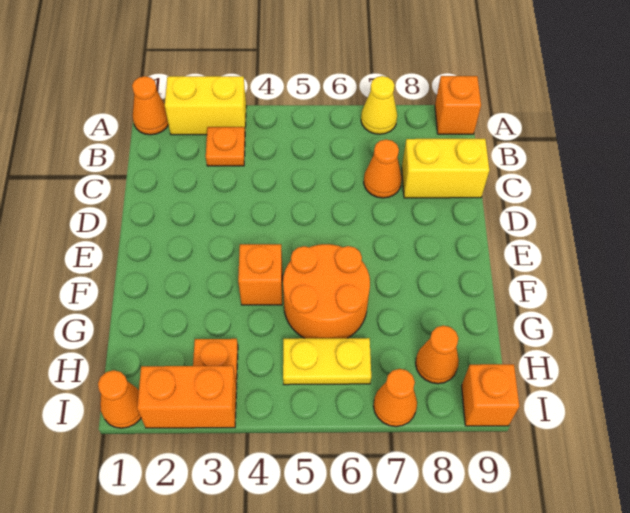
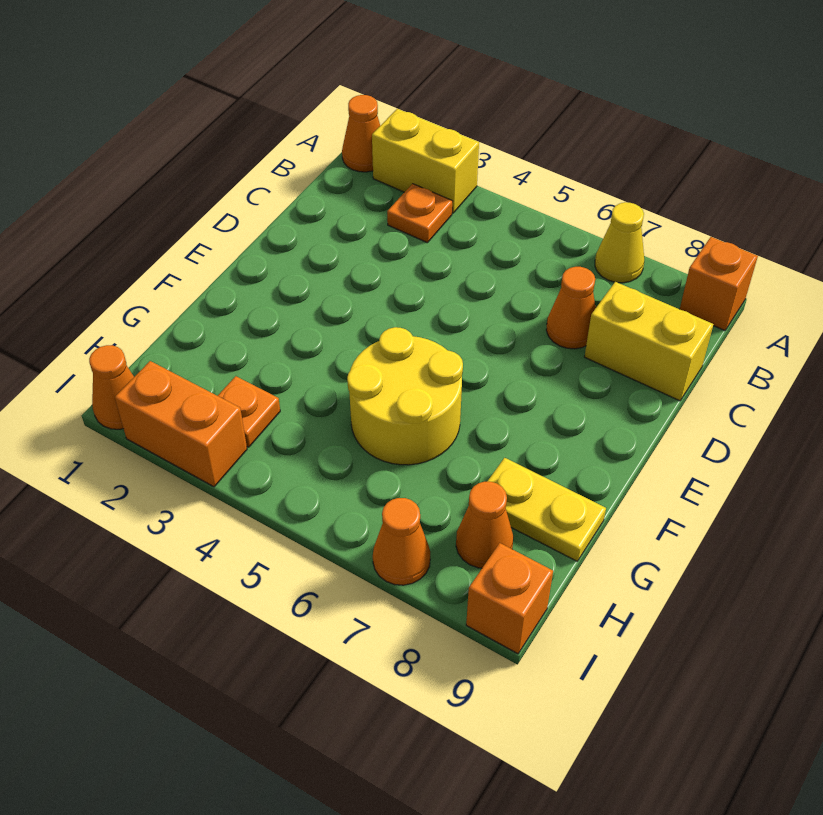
orange 1x1 brick [238,244,282,305] -> none
orange 2x2 round brick [283,244,370,338] -> yellow 2x2 round brick [347,327,463,465]
yellow 1x2 plate [283,338,371,385] -> yellow 1x2 plate moved to [487,458,606,561]

